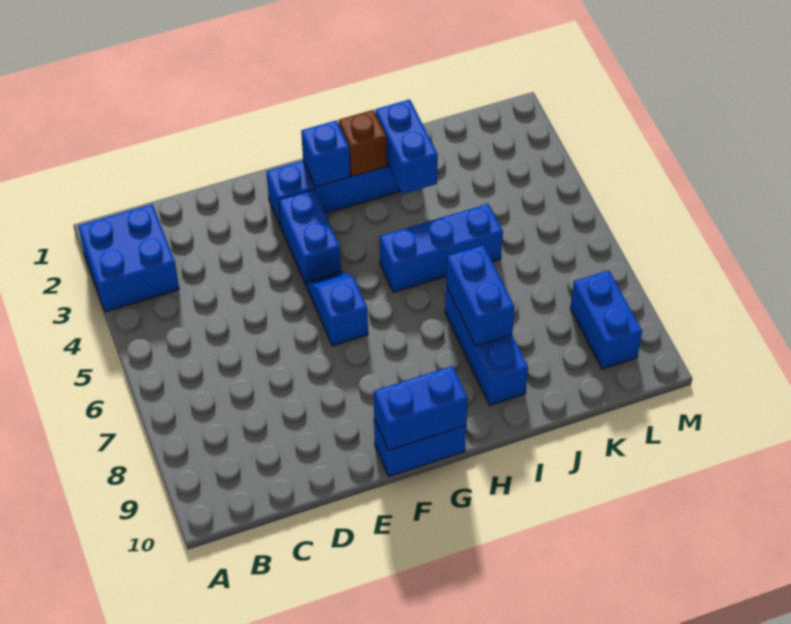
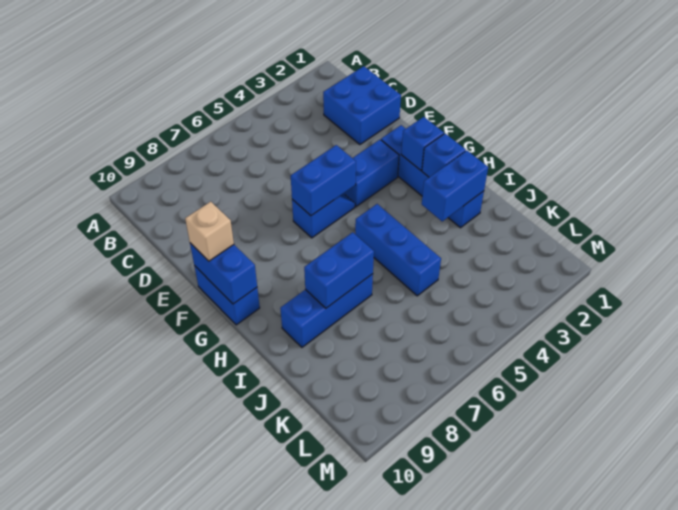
blue 2x2 brick [78,204,179,312] -> blue 2x2 brick moved to [323,66,401,145]
none -> tan 1x1 brick [185,202,234,261]
brown 1x1 brick [338,110,387,176] -> blue 1x1 brick [422,134,466,177]
blue 1x2 brick [570,270,642,369] -> blue 1x2 brick moved to [291,145,356,216]

